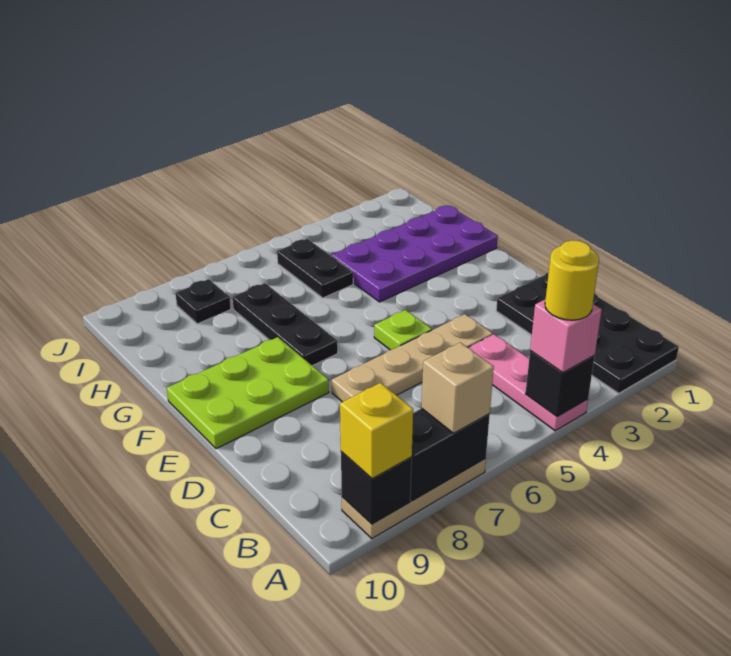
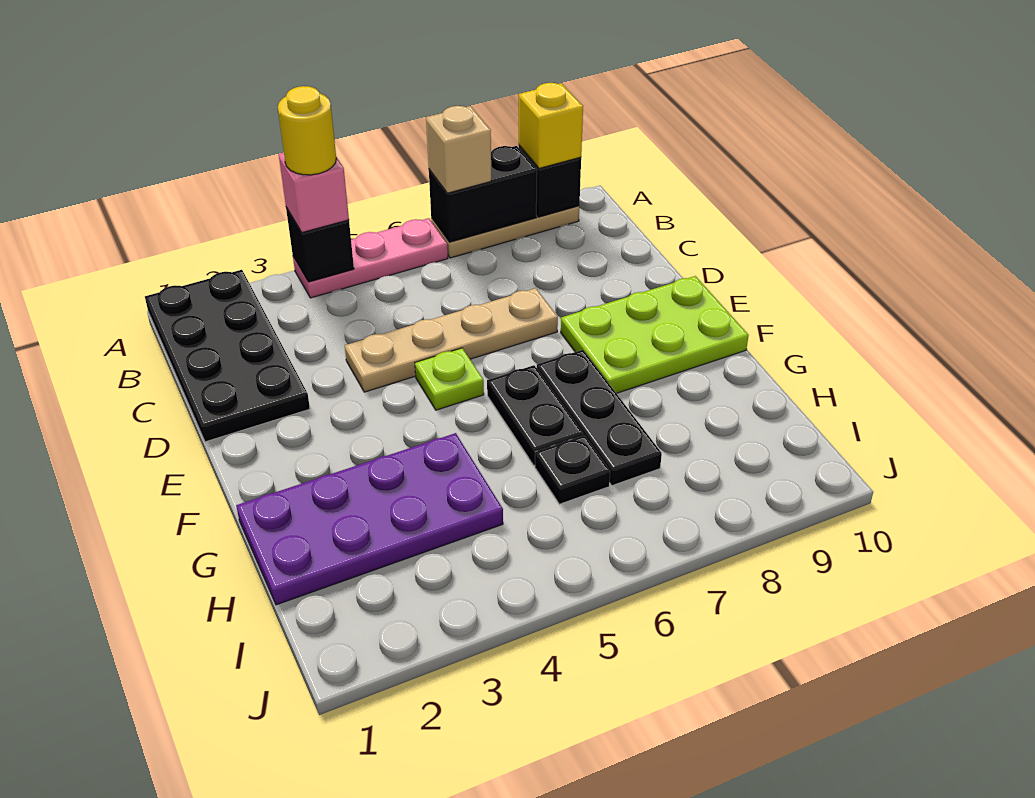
pink 1x3 plate [468,334,588,431] -> pink 1x3 plate turned to [293,218,448,298]
black 1x2 plate [277,239,353,298] -> black 1x2 plate moved to [487,365,583,465]
black 1x1 plate [175,279,231,324] -> black 1x1 plate moved to [535,435,610,504]

